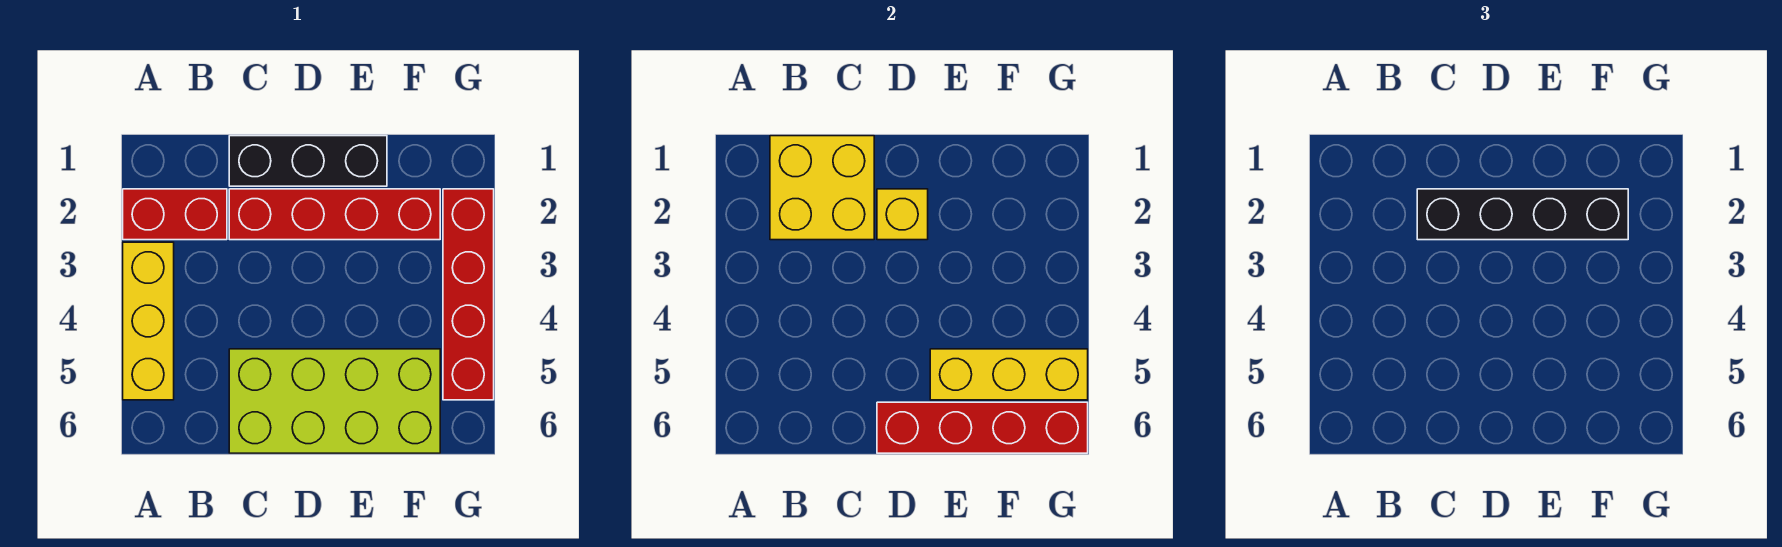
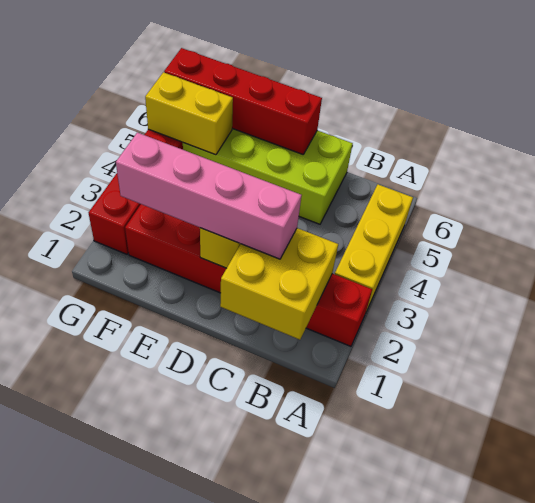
black 1x3 brick [229,136,387,186] -> none
black 1x4 brick [1417,189,1628,240] -> pink 1x4 brick [116,132,302,259]
yellow 1x3 brick [930,349,1088,400] -> yellow 1x2 brick [145,72,233,155]

